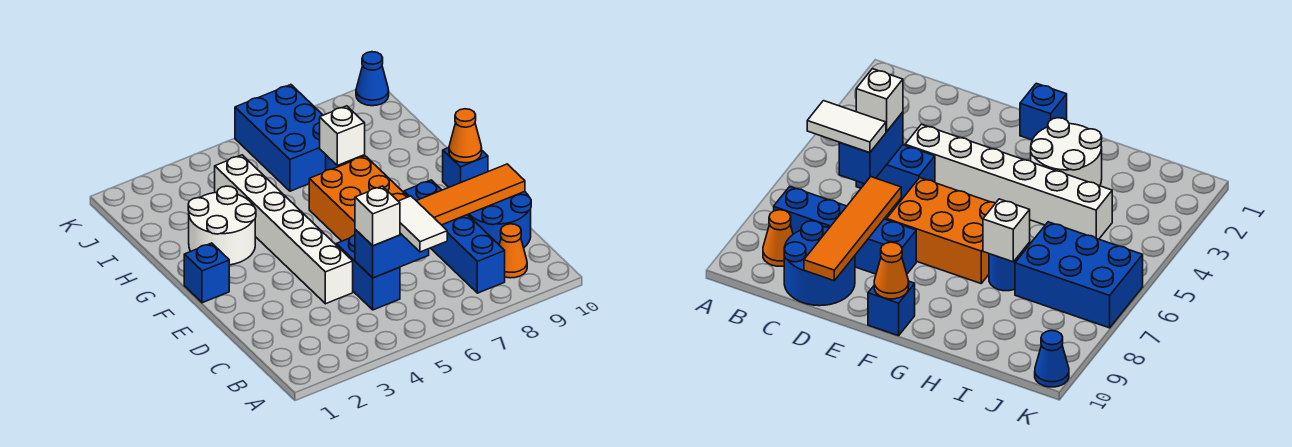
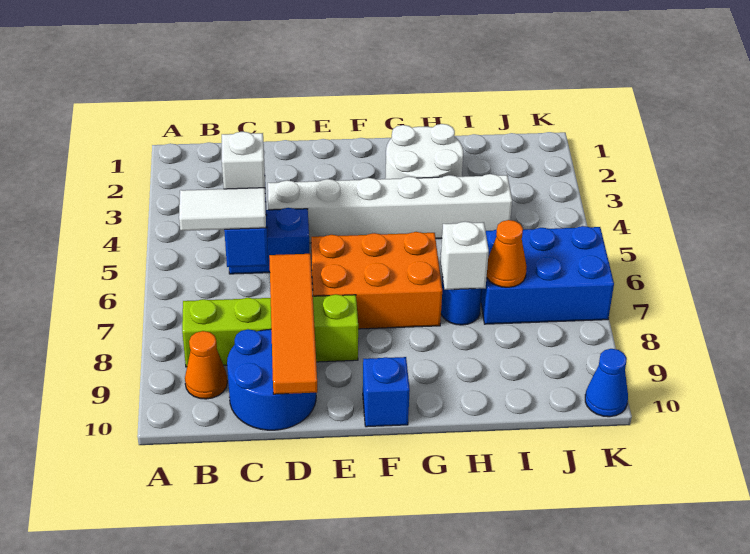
blue 1x4 brick [404,180,505,293] -> lime 1x4 brick [182,294,358,367]
blue 1x1 brick [184,243,229,303] -> none
orange 1x1 cone [449,109,482,163] -> orange 1x1 cone moved to [487,220,527,287]

